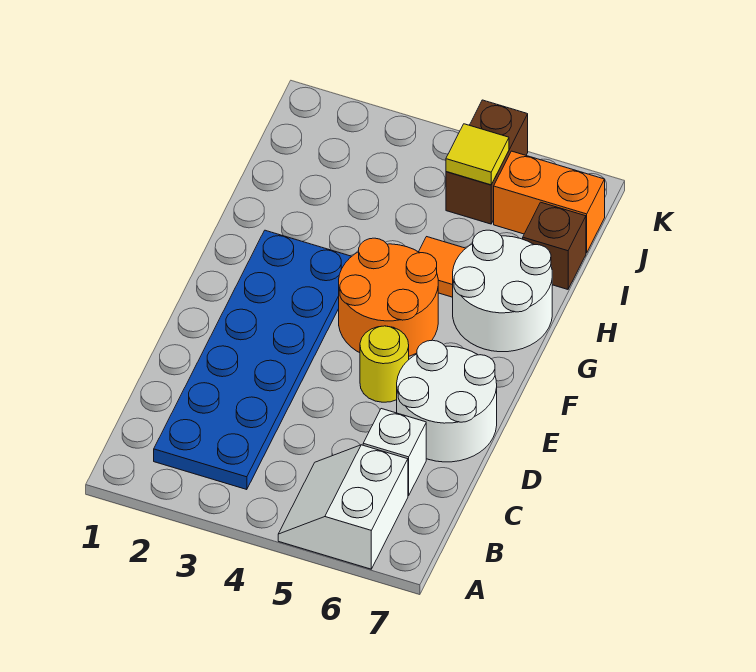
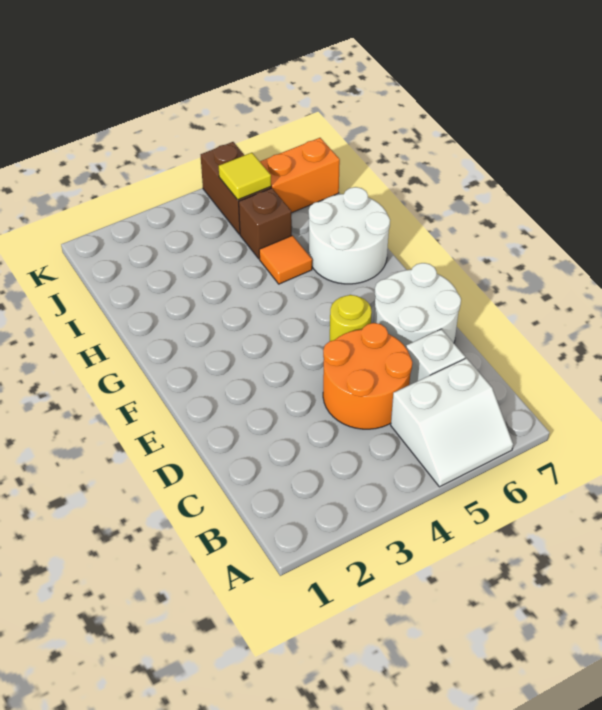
white 2x2 slope [278,445,408,569] -> white 2x2 slope turned to [391,358,513,487]
blue 2x6 plate [154,230,352,490] -> none
orange 2x2 round brick [339,238,438,356] -> orange 2x2 round brick moved to [323,323,412,429]
brown 1x1 brick [523,202,586,289] -> brown 1x1 brick moved to [239,188,292,259]

